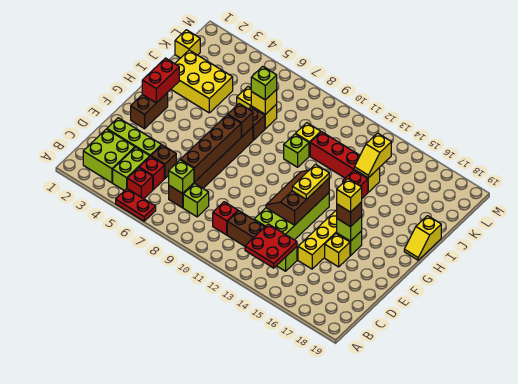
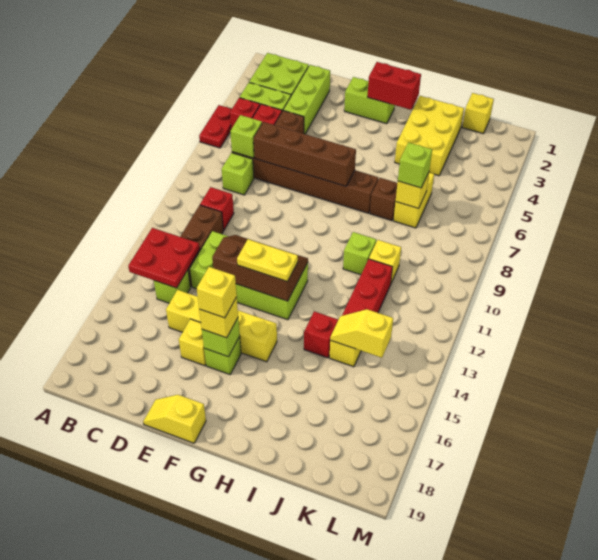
brown 1x2 brick [131,93,168,129] -> lime 1x2 brick [344,77,395,124]
brown 1x1 brick [337,202,362,227] -> yellow 1x1 brick [199,297,238,338]
brown 1x1 brick [228,104,253,137] -> none
yellow 1x2 slope [404,216,441,260] -> yellow 1x2 slope moved to [143,395,206,443]

